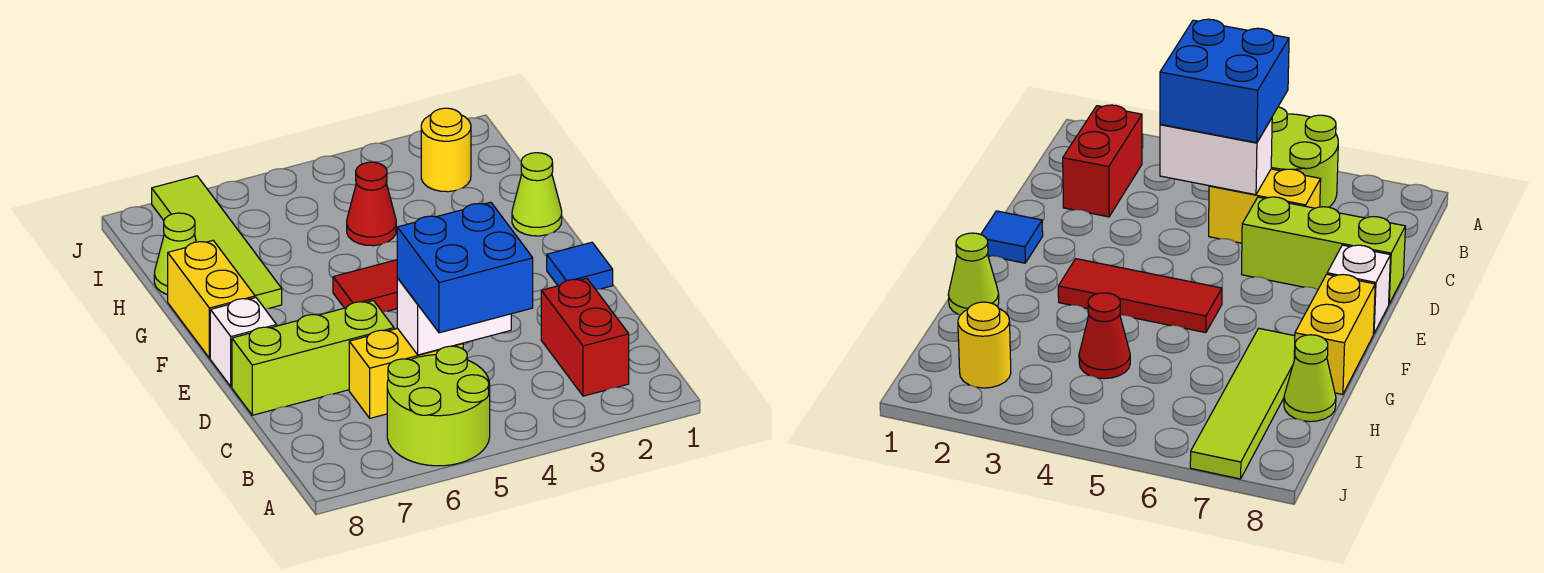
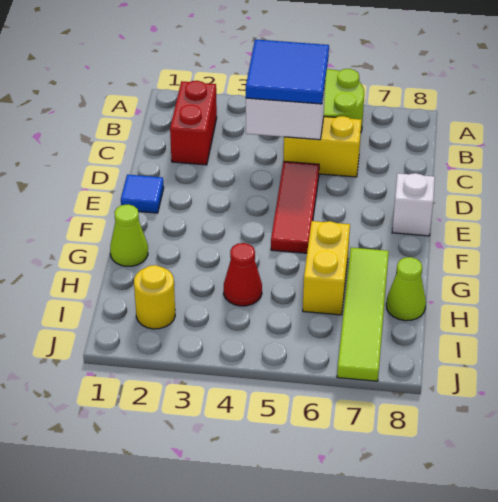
blue 2x2 brick [397,202,533,333] -> blue 2x2 tile [246,39,329,104]
lime 1x3 brick [232,301,394,415] -> none
red 1x3 tile [333,260,398,312] -> red 1x3 tile turned to [271,161,319,253]
yellow 1x2 brick [168,241,255,358] -> yellow 1x2 brick moved to [303,221,350,315]

